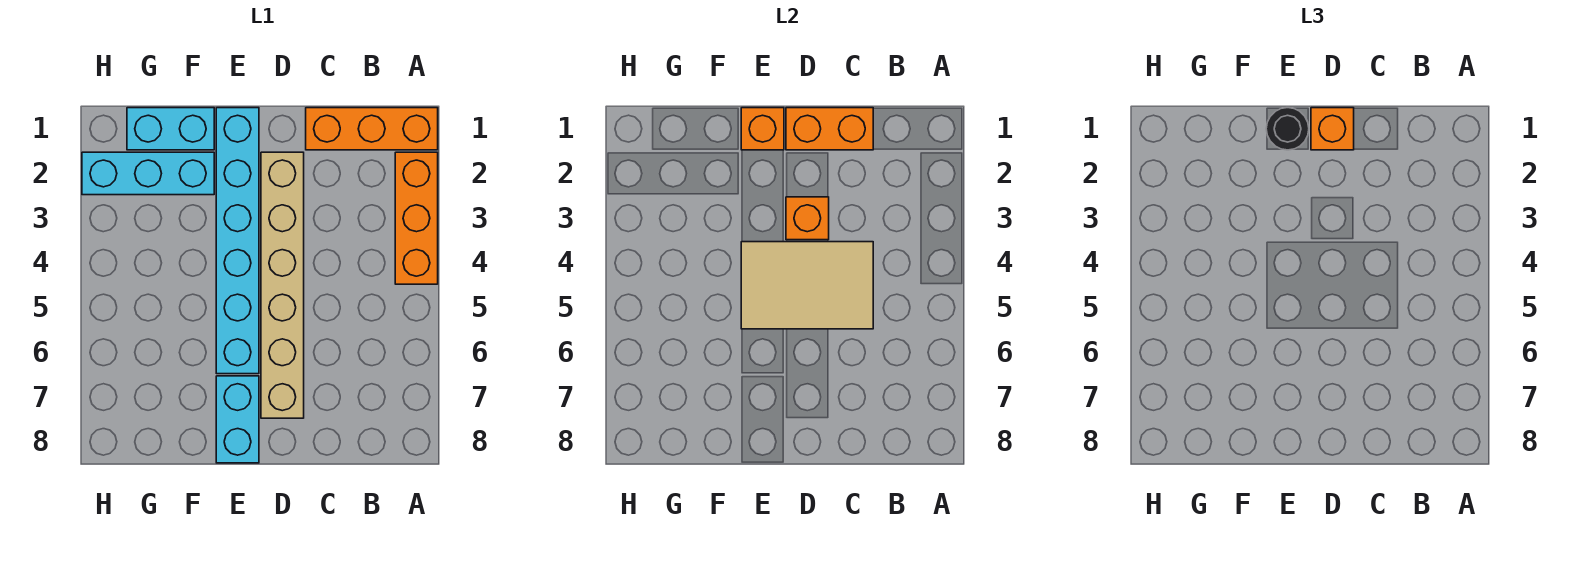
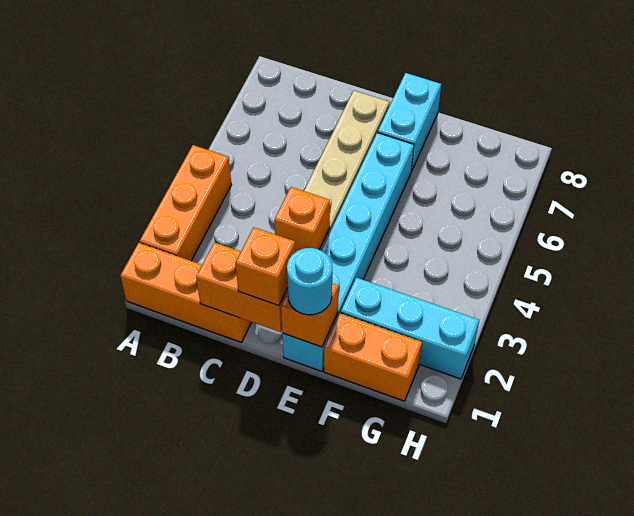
tan 2x3 tile [741,242,873,329] -> none
black 1x1 round brick [1266,108,1309,150] -> cyan 1x1 round brick [287,248,332,315]
cyan 1x2 brick [127,108,214,150] -> orange 1x2 brick [324,313,422,401]

